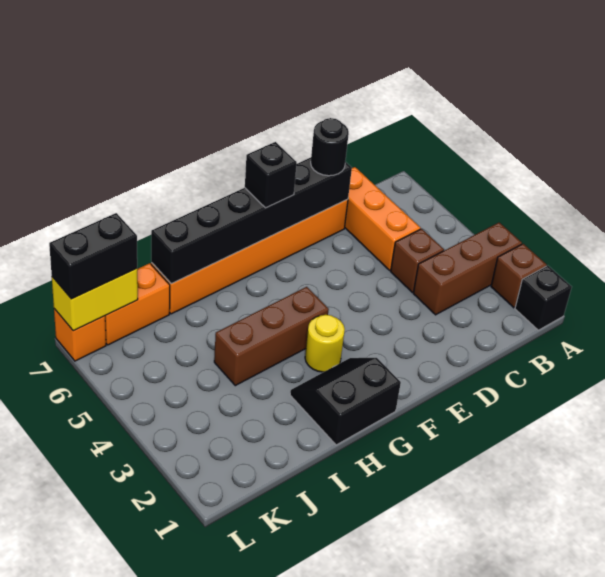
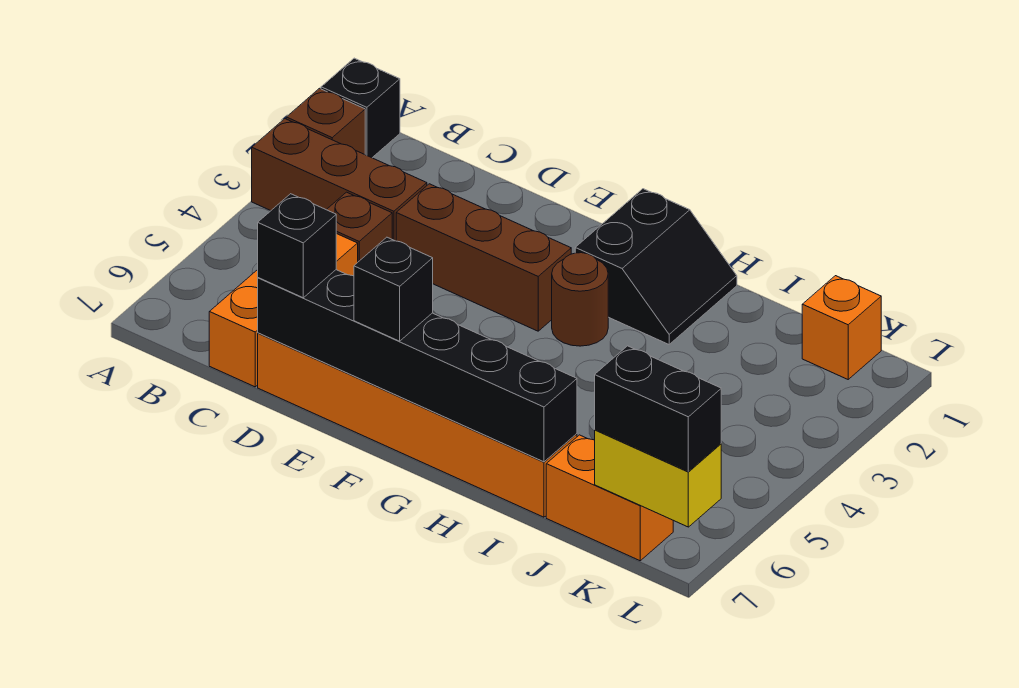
black 1x1 round brick [311,118,349,176] -> black 1x1 brick [258,194,336,298]
black 2x2 slope [290,358,401,445] -> black 2x2 slope turned to [575,189,737,344]
yellow 1x1 round brick [305,315,345,372] -> brown 1x1 round brick [552,253,608,346]
brown 1x3 brick [214,287,329,386] -> brown 1x3 brick moved to [396,184,571,331]
orange 1x1 brick [54,309,106,361] -> orange 1x1 brick moved to [802,276,881,379]

